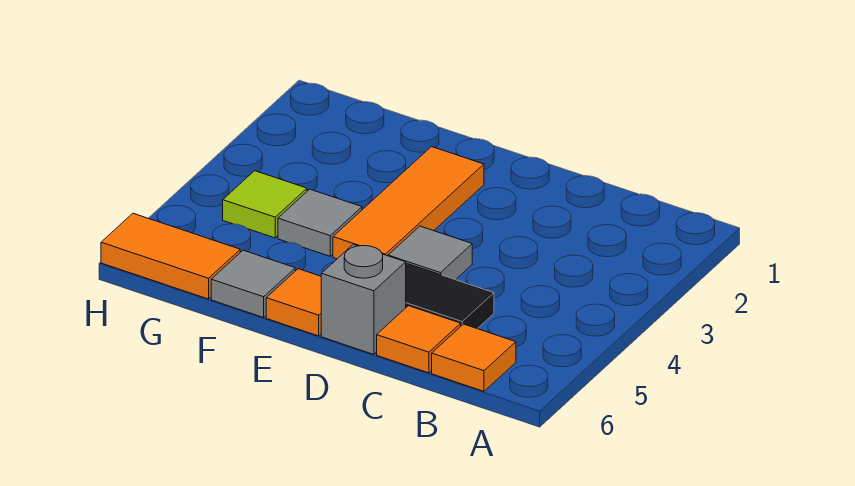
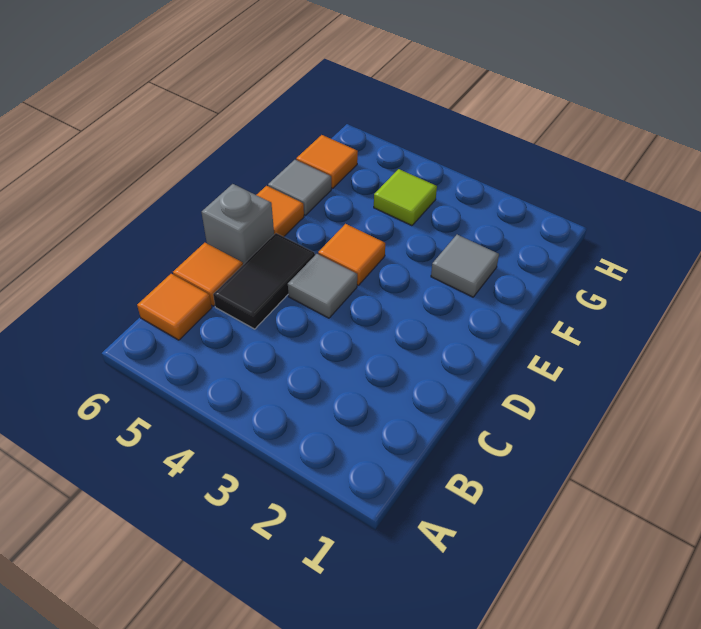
orange 1x3 tile [333,147,484,259] -> orange 1x1 tile [318,224,385,285]
grey 1x1 tile [278,189,362,256] -> grey 1x1 tile moved to [431,235,499,297]
orange 1x2 tile [101,213,240,299] -> orange 1x1 tile [296,135,358,188]

